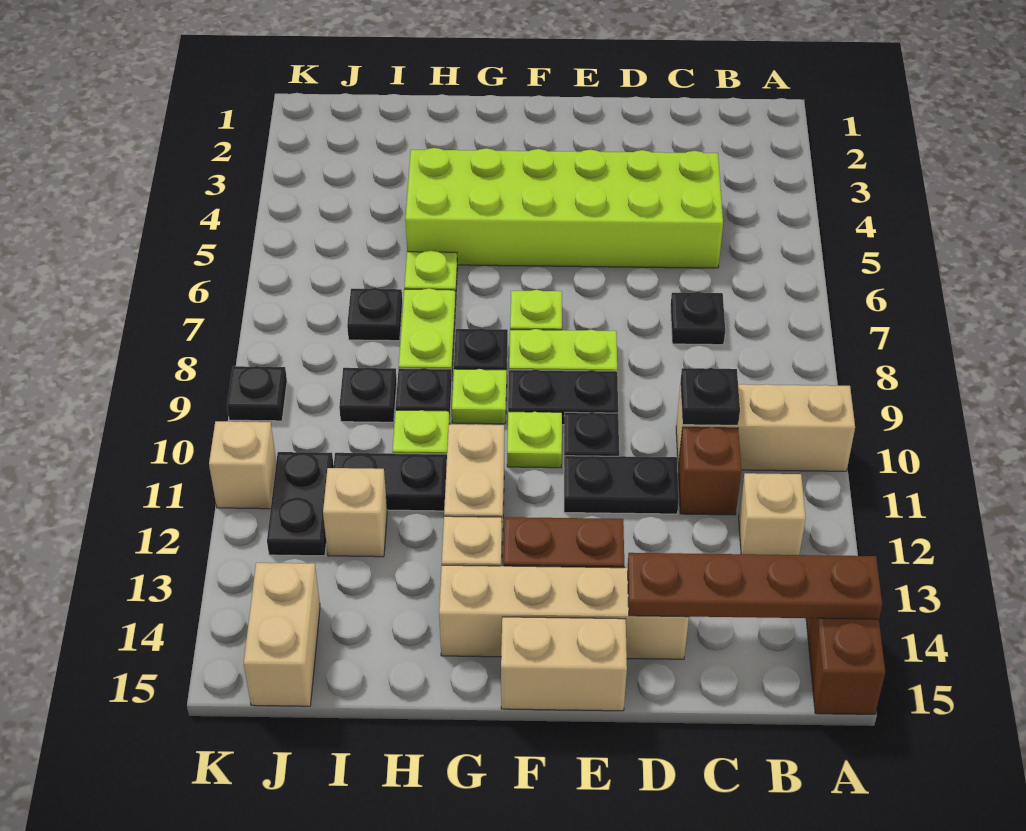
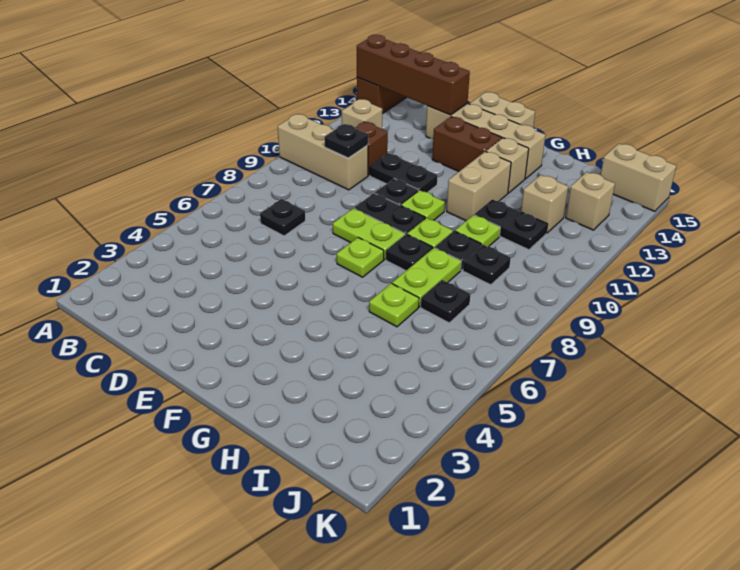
brown 1x4 plate [628,553,882,619] -> brown 1x4 brick [357,35,470,115]
lime 2x6 brick [405,148,723,268] -> none
black 1x2 plate [267,452,334,556] -> none
tan 1x2 brick [244,563,320,706] -> tan 1x2 brick turned to [601,144,676,211]
black 1x1 plate [227,366,287,421] -> none
tan 1x1 brick [209,421,276,509] -> tan 1x1 brick moved to [566,172,615,230]

